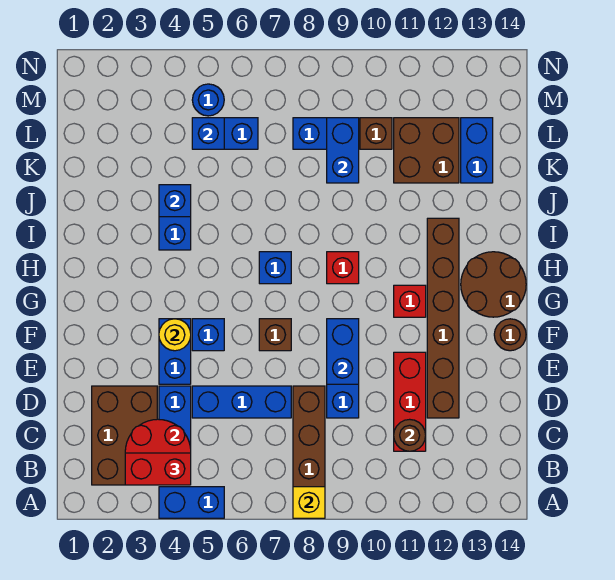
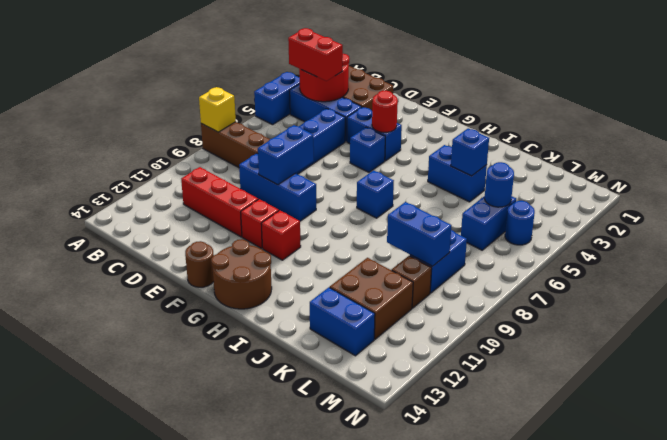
red 1x2 brick [125,453,191,485] -> red 1x2 brick turned to [288,28,343,81]
brown 1x1 round brick [394,419,426,451] -> none
brown 1x6 brick [427,218,459,418] -> none
blue 1x2 brick [327,319,359,384] -> blue 1x2 brick turned to [258,125,314,185]
yellow 1x1 round brick [159,319,191,351] -> red 1x1 round brick [372,91,398,132]
brown 1x1 brick [259,319,291,351] -> none
red 1x1 brick [327,252,359,284] -> red 1x1 brick moved to [241,199,279,248]
blue 1x1 brick [192,118,224,149] -> blue 1x1 round brick [484,162,514,207]

